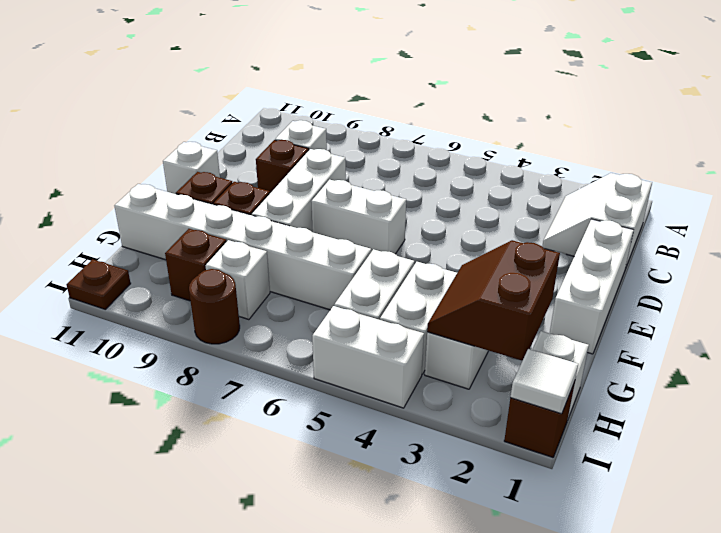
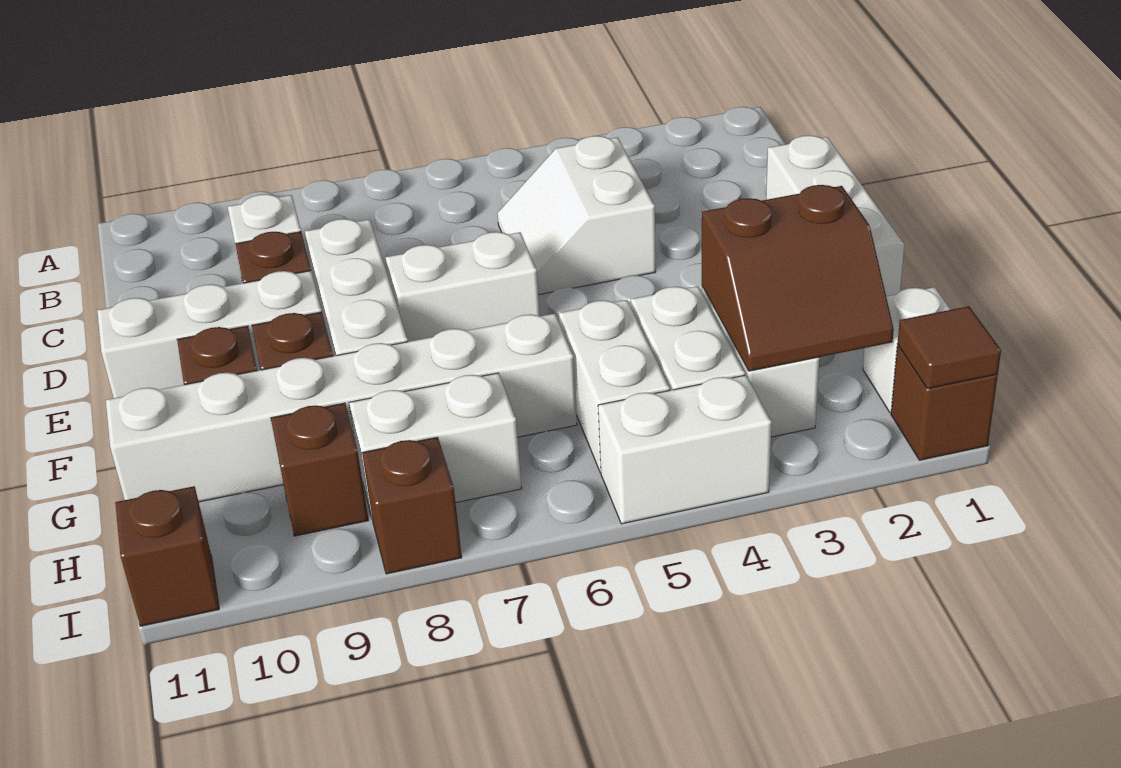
white 2x2 slope [542,173,652,269] -> white 2x2 slope moved to [497,136,656,295]
white 1x1 brick [163,142,220,194] -> white 1x3 brick [97,271,322,398]
brown 2x2 slope [427,240,560,361] -> brown 2x2 slope turned to [702,185,894,371]
white 1x1 brick [206,240,270,320] -> white 1x2 brick [349,373,522,517]
white 1x1 tile [510,349,578,414] -> brown 1x1 tile [897,306,1001,389]
brown 1x1 round brick [189,269,240,344] -> brown 1x1 brick [362,437,462,574]
brown 1x1 plate [67,259,131,309] -> brown 1x1 brick [115,486,219,626]

